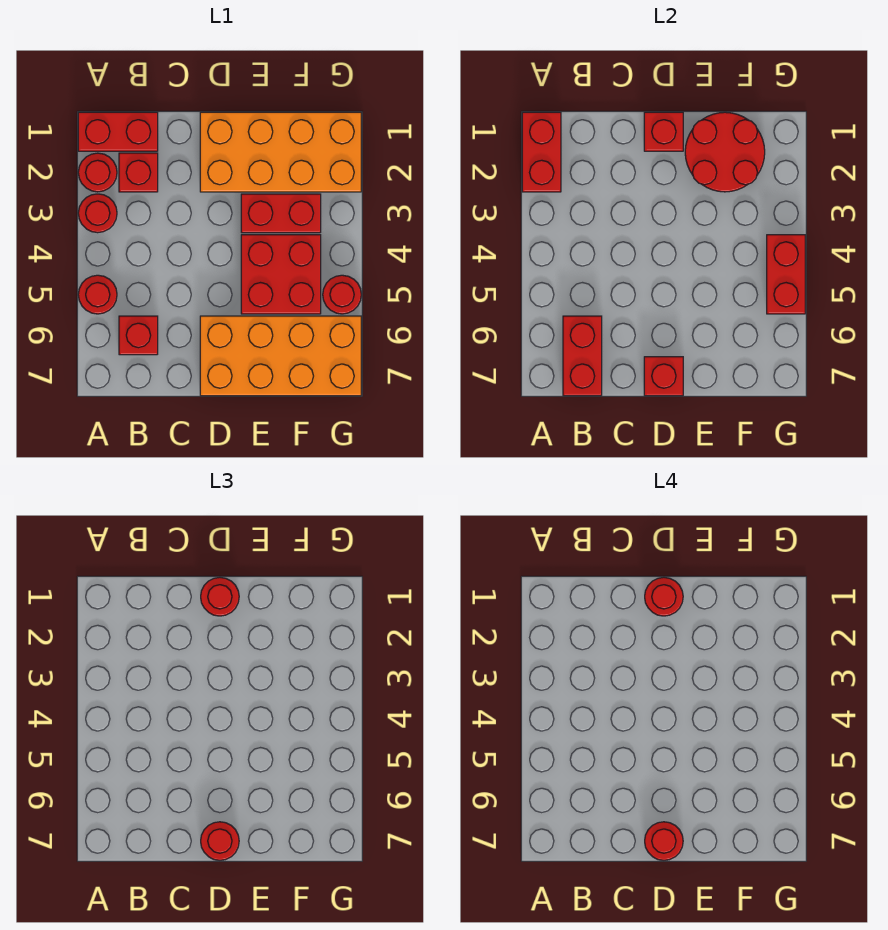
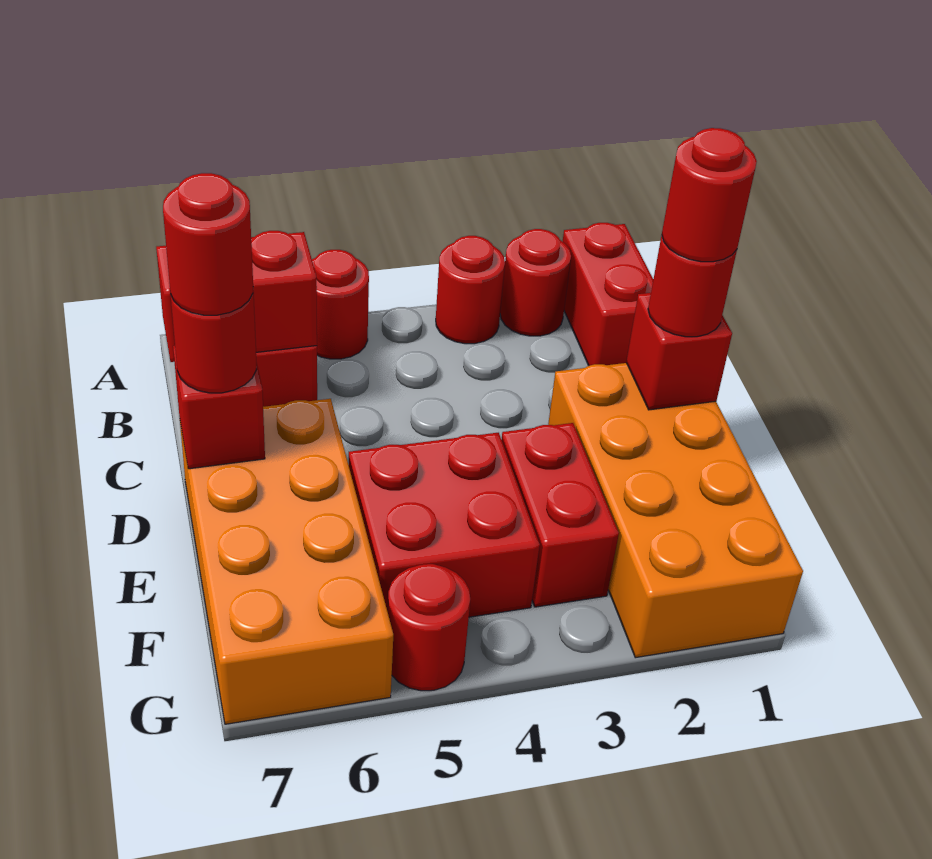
red 1x2 brick [522,112,561,192] -> none
red 1x1 brick [119,153,158,192] -> none
red 2x2 round brick [685,112,765,192] -> none
red 1x2 brick [767,235,805,314] -> none

